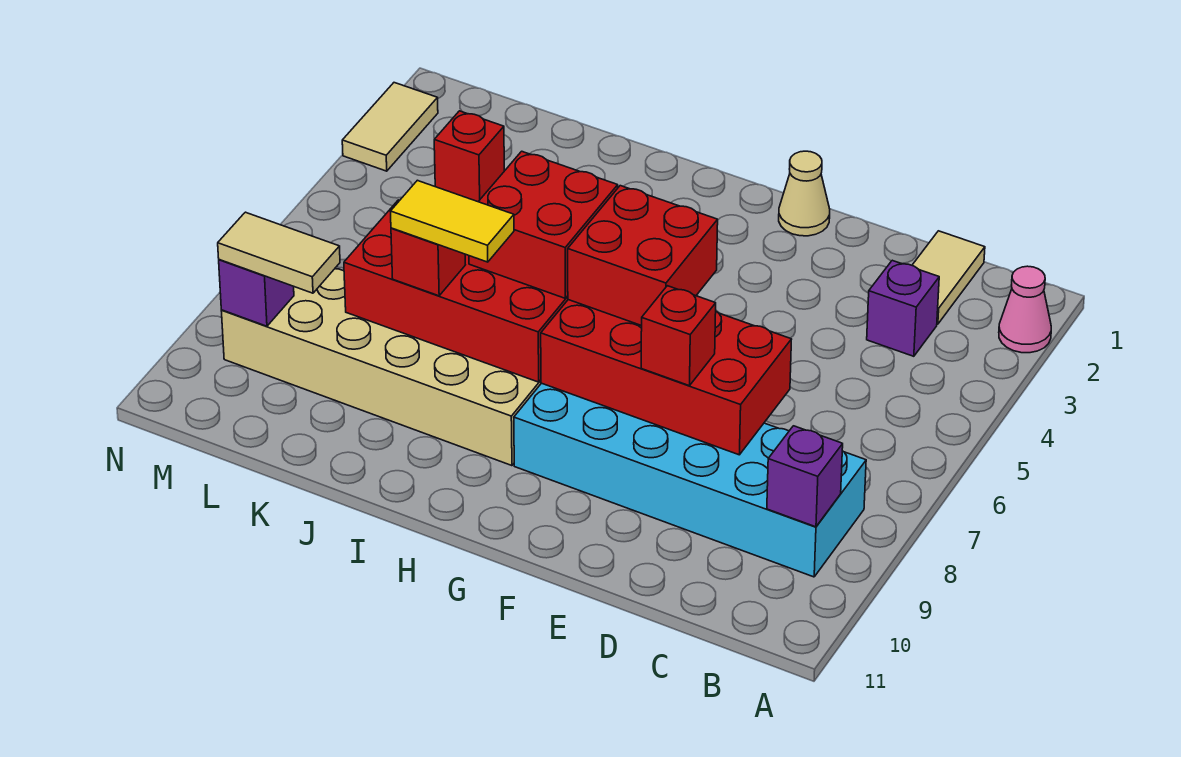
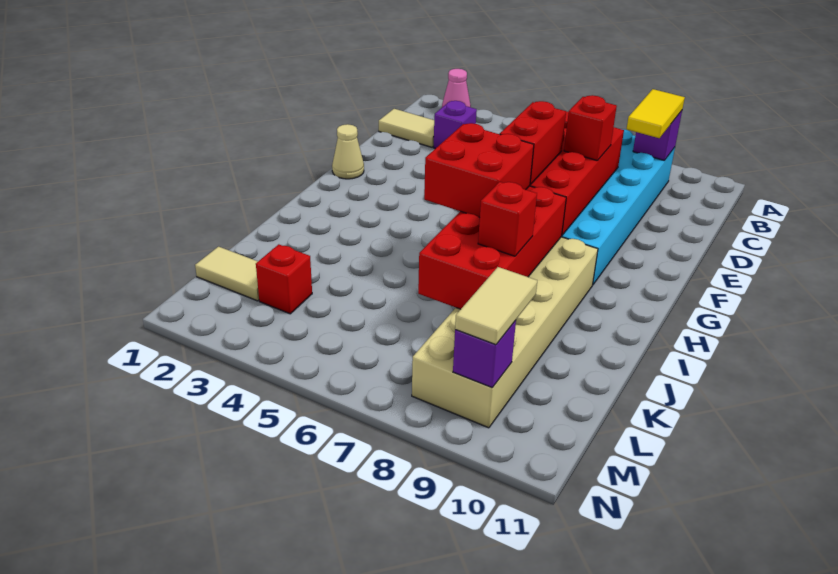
red 2x2 brick [568,186,718,326] -> red 1x2 brick [500,101,566,185]
yellow 1x2 tile [390,180,514,262] -> yellow 1x2 tile moved to [627,89,685,138]
tan 1x2 tile [342,83,438,171] -> tan 1x2 tile moved to [195,247,259,301]

